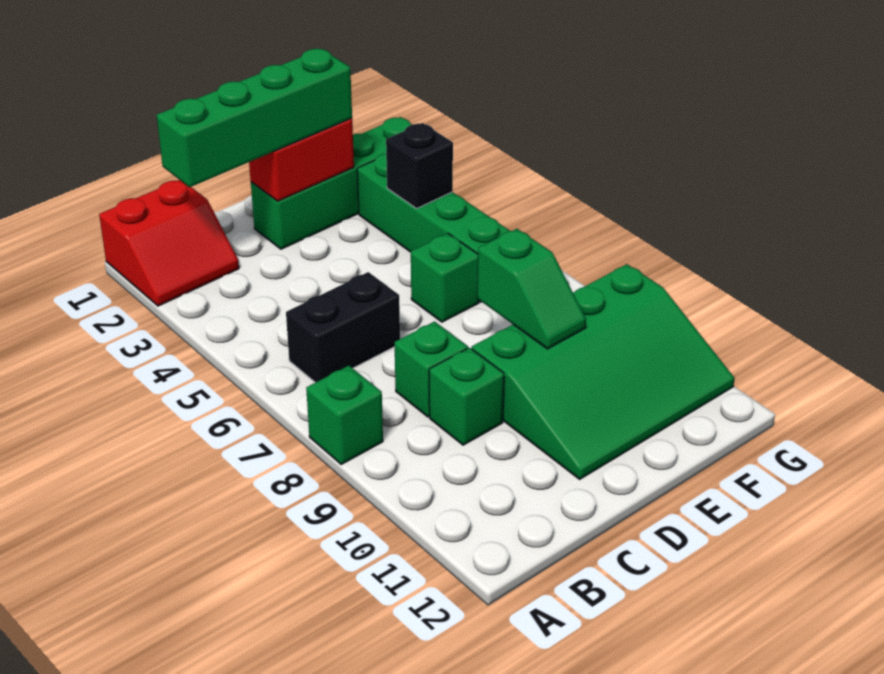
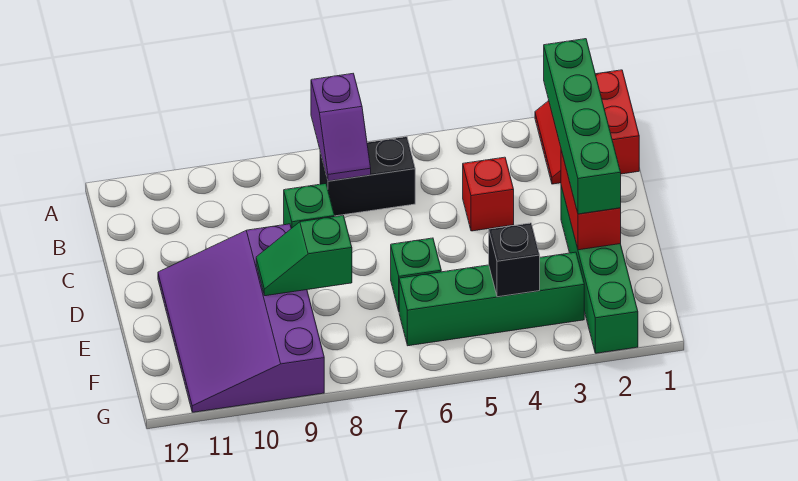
none -> purple 1x2 slope [311,74,371,181]
green 1x1 brick [306,366,383,464] -> none
black 1x2 brick [286,272,400,383] -> black 1x2 brick turned to [320,137,415,216]
none -> red 1x1 brick [463,157,514,231]
green 1x1 brick [429,348,504,445] -> none
green 3x4 slope [472,264,735,479] -> purple 3x4 slope [158,224,324,412]

